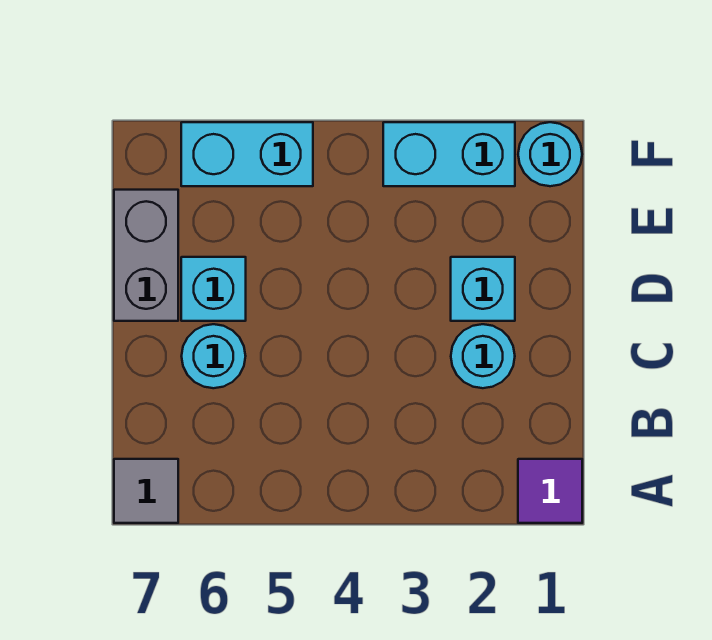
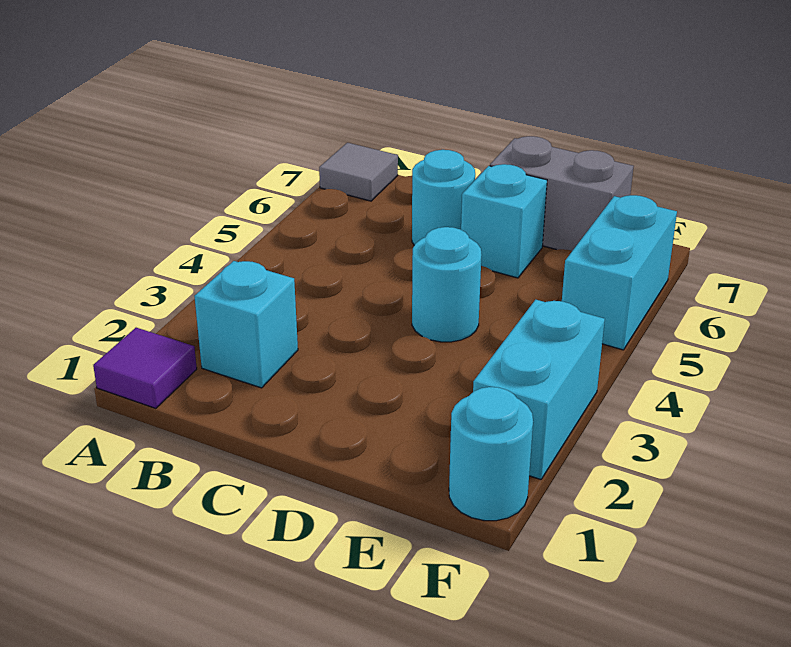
cyan 1x1 round brick [451,324,515,388] -> cyan 1x1 round brick moved to [412,227,482,342]
cyan 1x1 brick [451,257,515,321] -> cyan 1x1 brick moved to [194,261,298,388]

